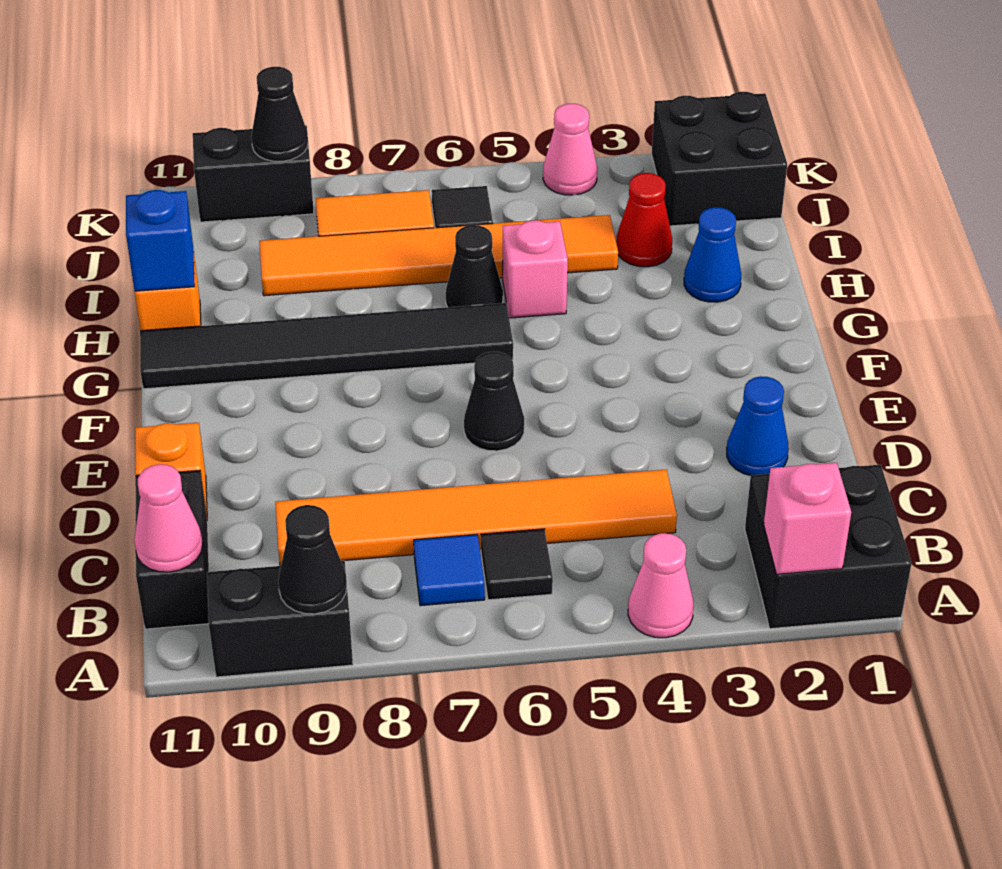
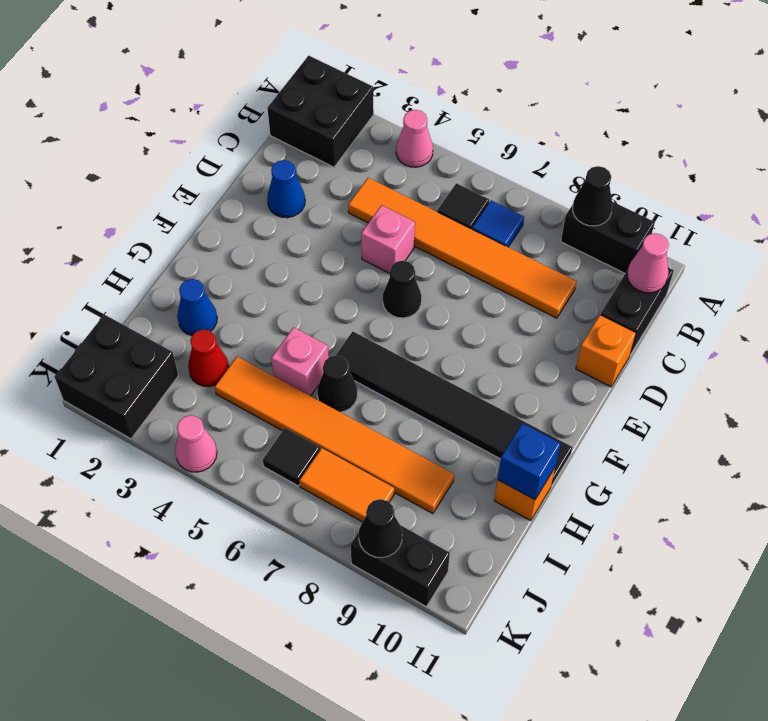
pink 1x1 brick [764,463,851,574] -> pink 1x1 brick moved to [361,205,415,273]

